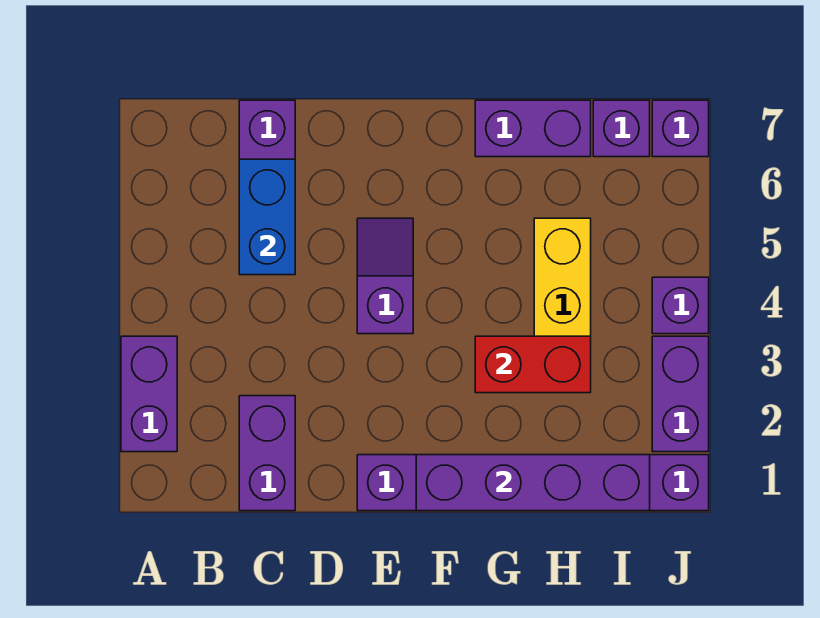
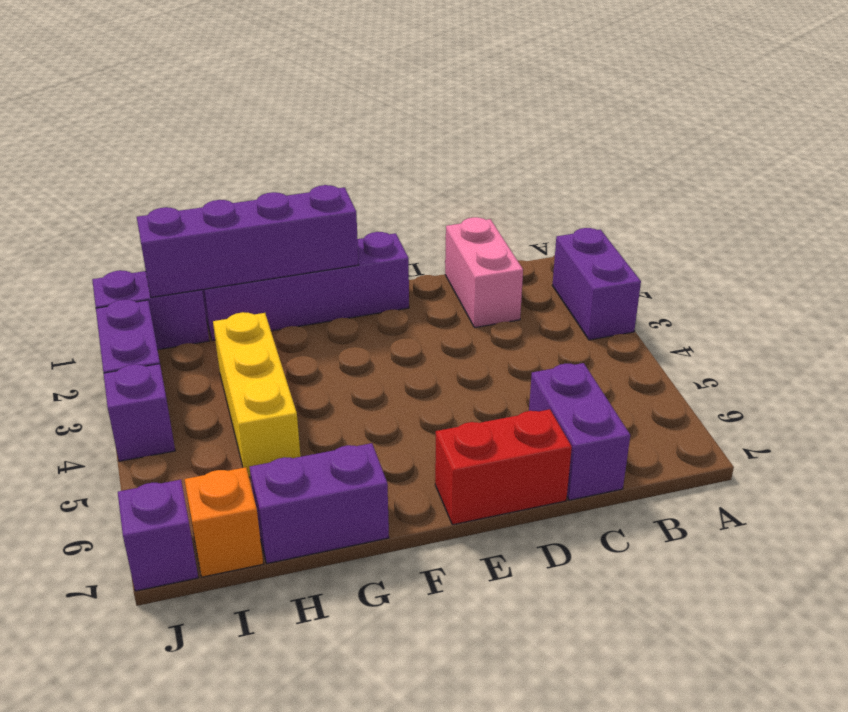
purple 1x2 brick [239,396,295,511] -> pink 1x2 brick [445,217,523,328]
blue 1x2 brick [239,159,295,275] -> none
purple 1x2 slope [357,218,413,334] -> none
red 1x2 brick [475,336,591,393] -> red 1x2 brick moved to [435,409,572,525]
purple 1x1 brick [593,100,650,157] -> orange 1x1 brick [184,467,263,577]

